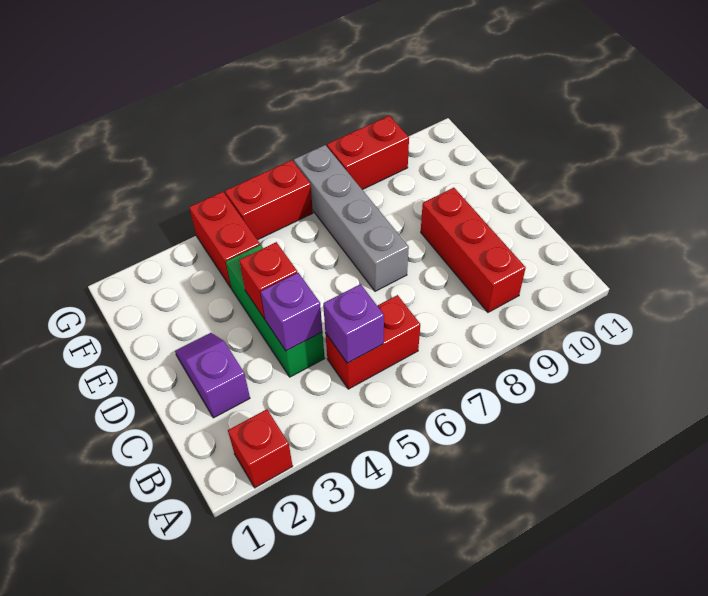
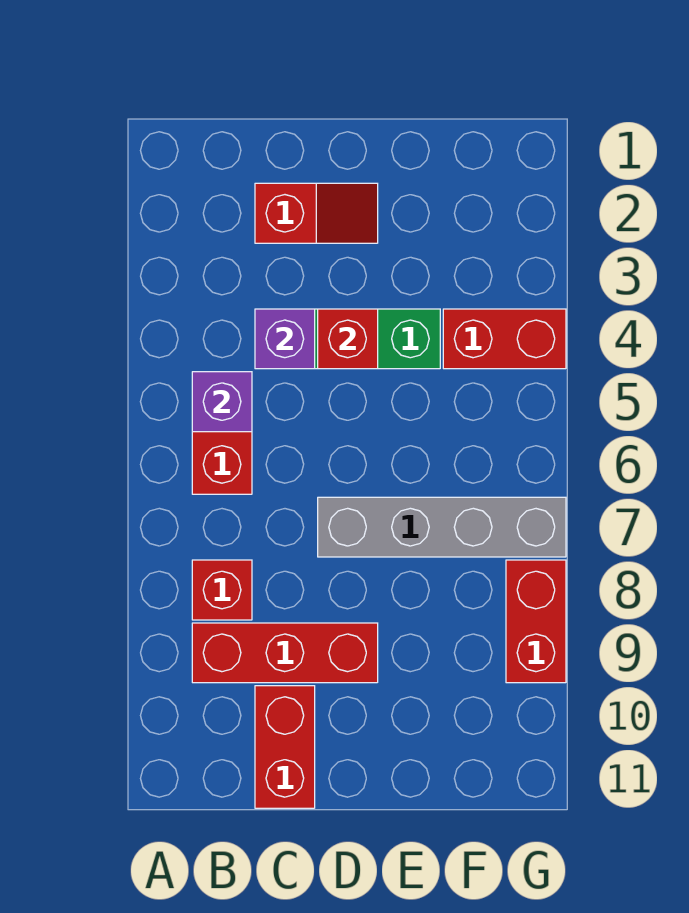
red 1x1 brick [228,409,293,488] -> red 1x1 brick moved to [192,560,252,620]
purple 1x2 slope [175,333,250,418] -> red 1x2 slope [255,183,378,243]
red 1x2 brick [225,160,313,240] -> red 1x2 brick moved to [255,686,315,808]

